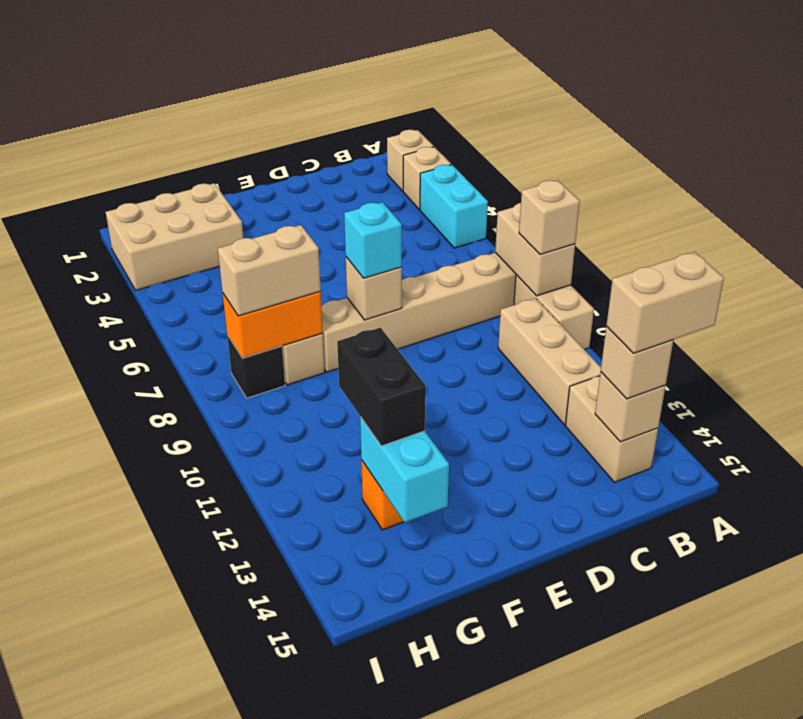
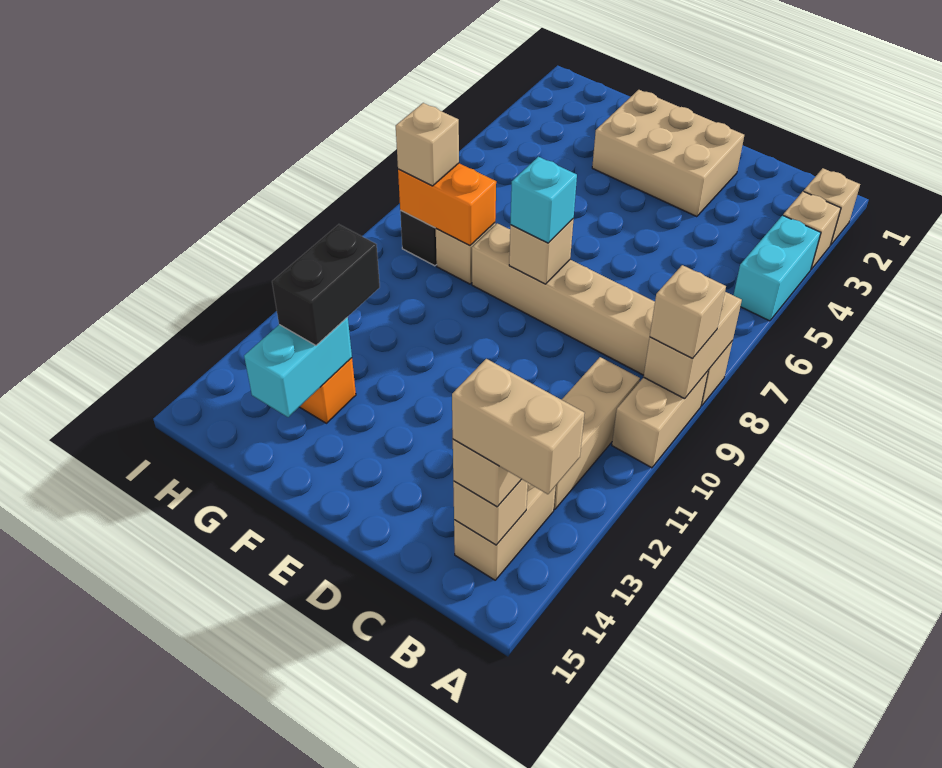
tan 2x3 brick [106,183,243,290] -> tan 2x3 brick moved to [592,90,744,217]
tan 1x2 brick [218,225,321,316] -> tan 1x1 brick [396,103,459,186]

